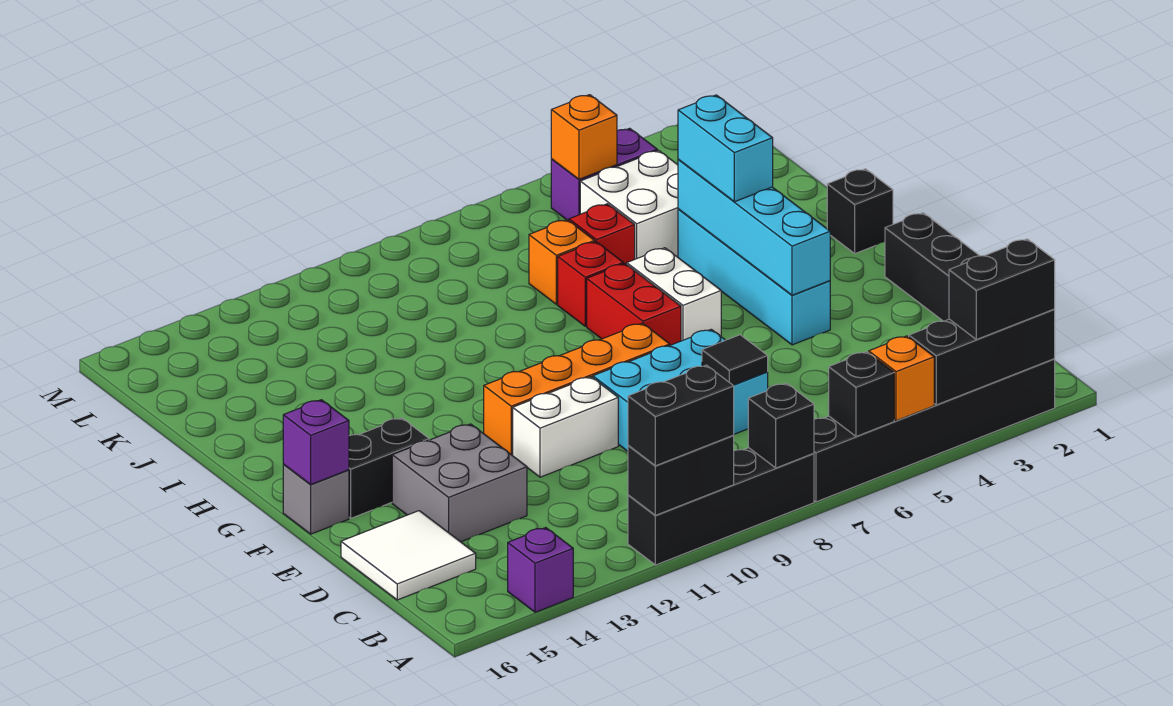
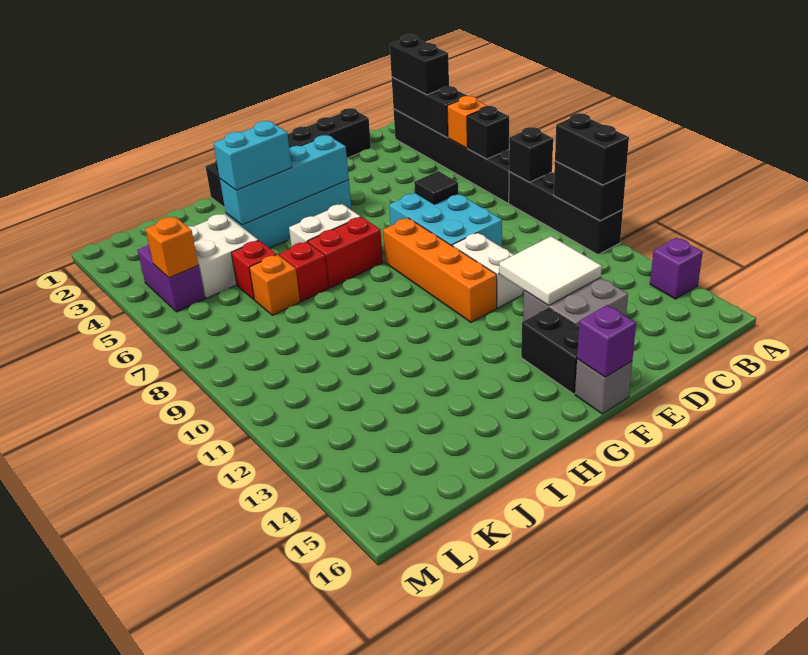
white 2x2 tile [341,511,476,600] -> white 2x2 tile moved to [499,236,602,306]

